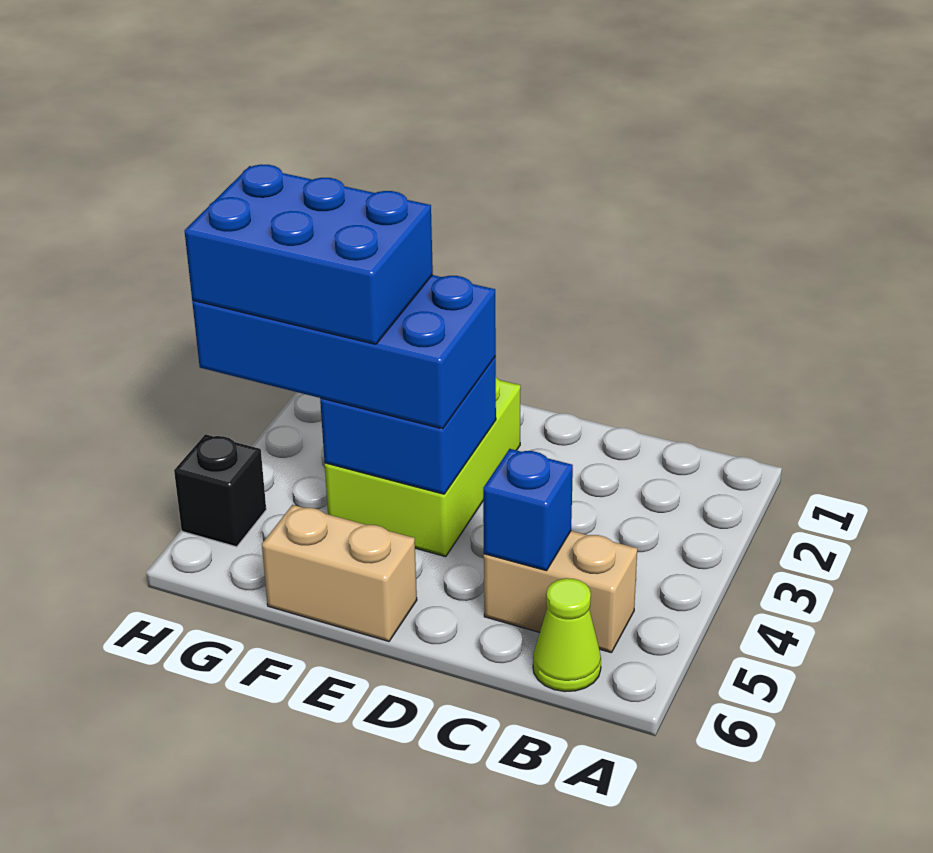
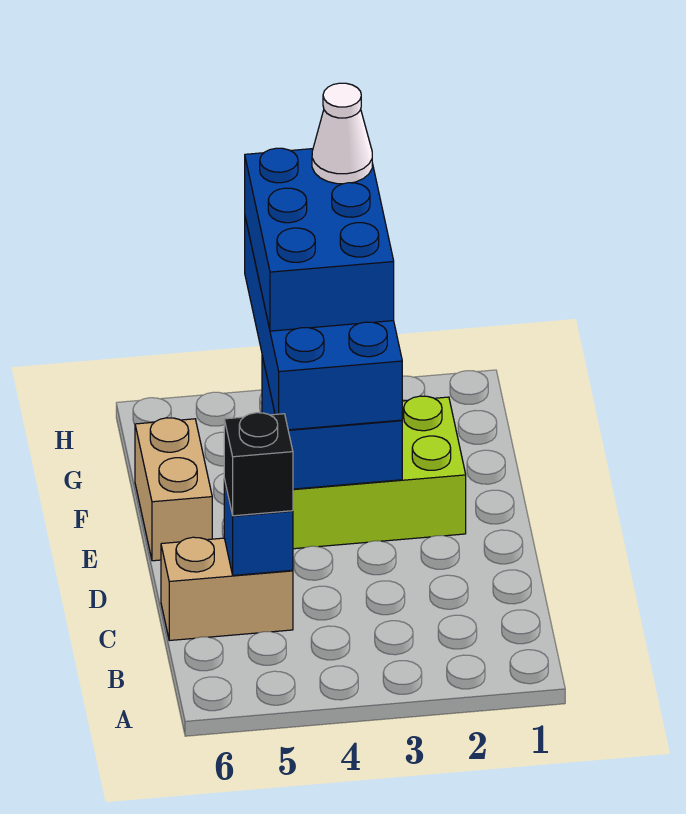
tan 1x2 brick [484,531,637,653] -> tan 1x2 brick turned to [161,537,293,641]
lime 1x1 cone [533,578,601,692] -> none
none -> white 1x1 cone [312,83,372,184]
black 1x1 brick [174,434,266,547] -> black 1x1 brick moved to [224,413,293,516]

